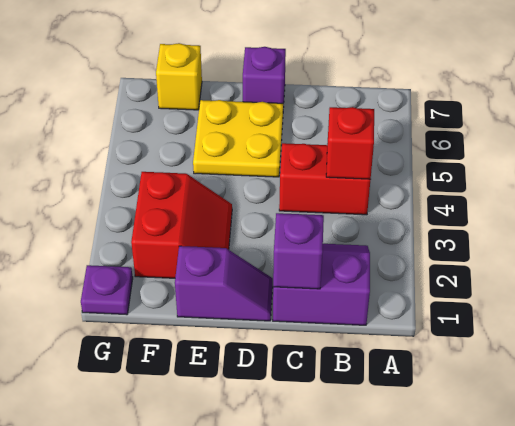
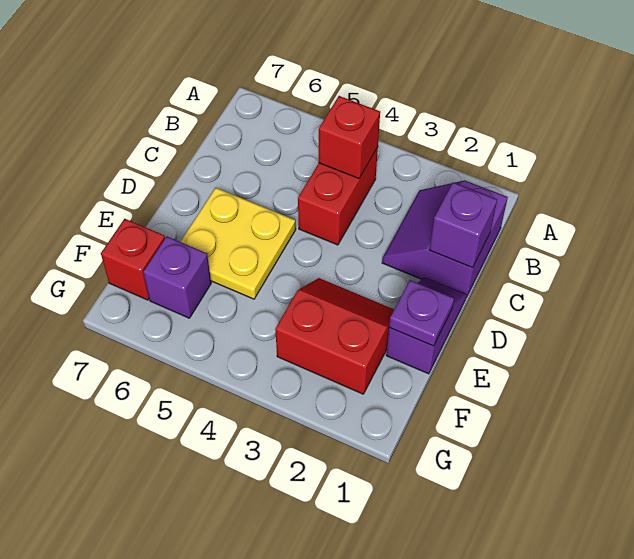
purple 1x1 brick [243,47,286,107] -> purple 1x1 brick moved to [143,236,211,318]
yellow 1x1 brick [156,43,202,110] -> red 1x1 brick [101,219,165,300]
purple 1x1 plate [81,265,133,315] -> purple 1x1 plate moved to [389,280,454,346]

